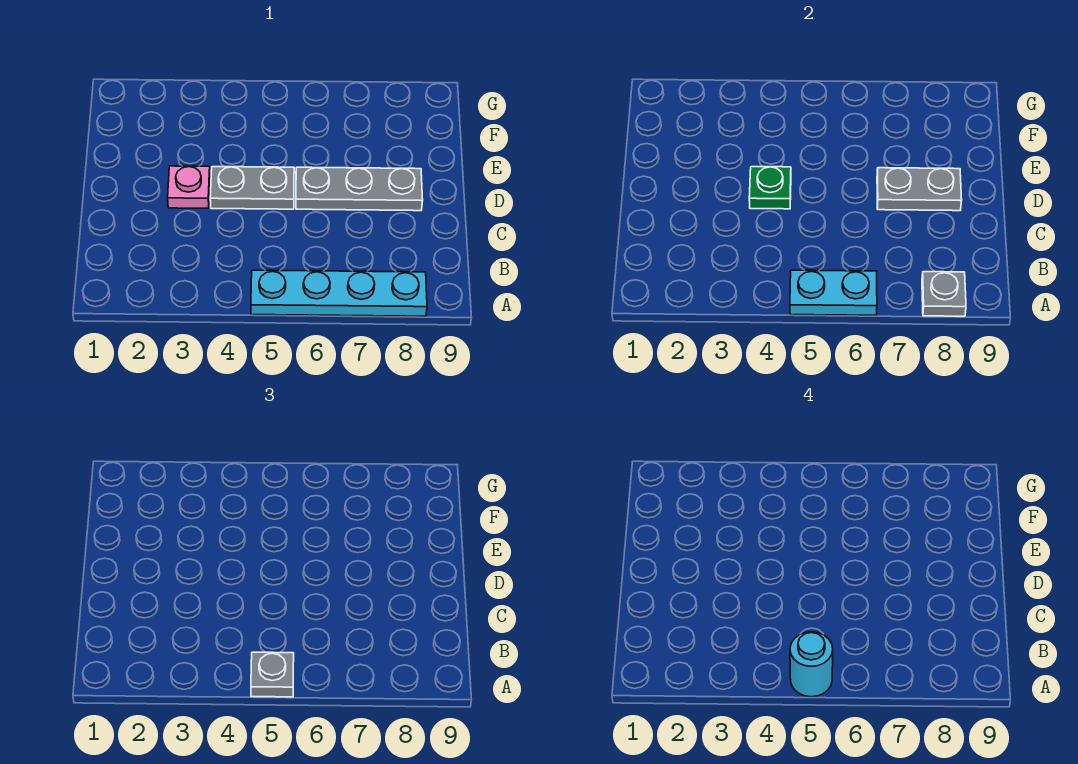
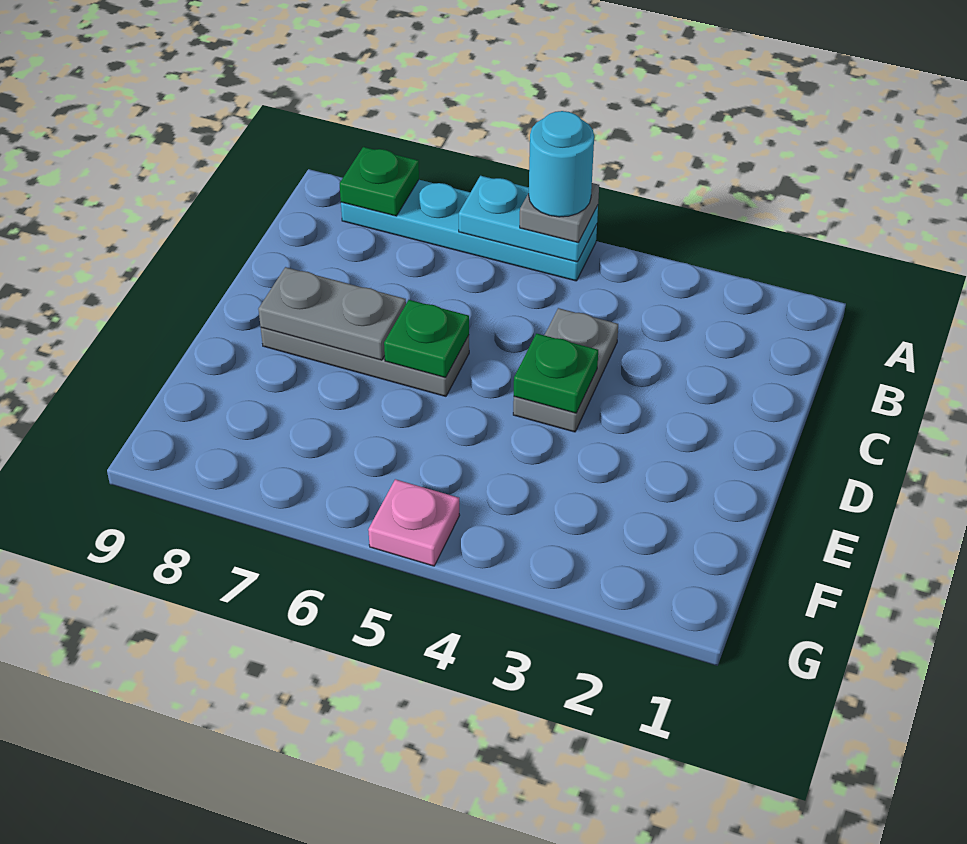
grey 1x1 plate [922,272,966,316] -> green 1x1 plate [340,147,419,216]
pink 1x1 plate [168,166,210,208] -> pink 1x1 plate moved to [368,479,460,566]
grey 1x2 plate [210,167,294,209] -> grey 1x2 plate turned to [513,308,618,432]
none -> green 1x1 plate [384,300,469,378]

